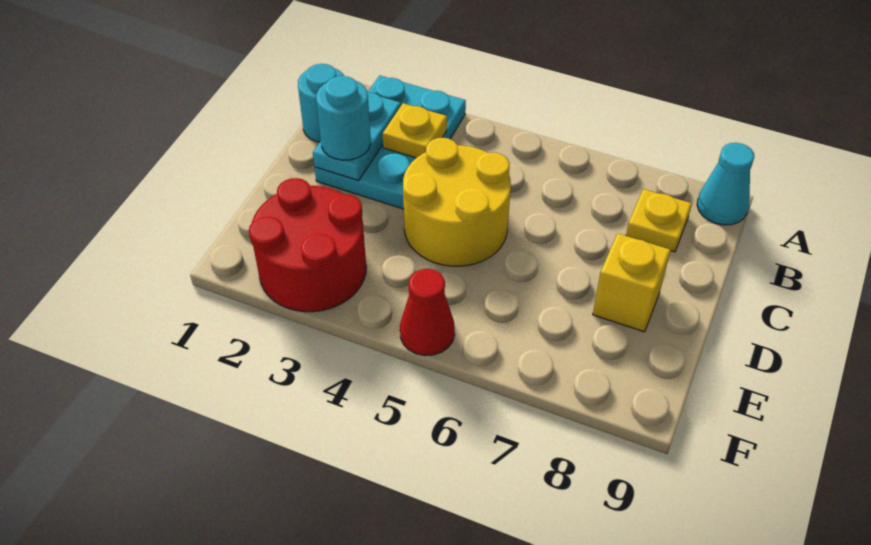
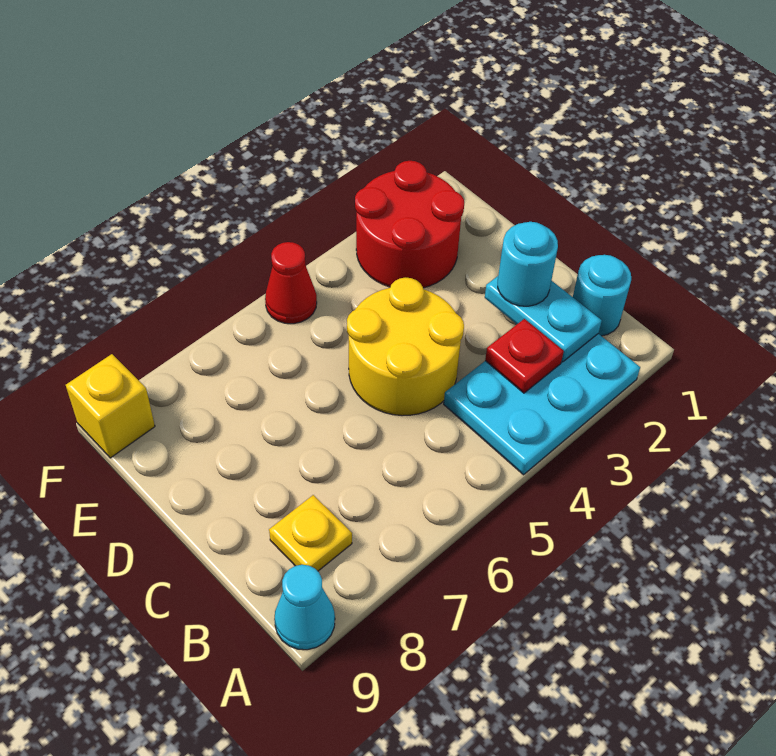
cyan 2x3 plate [315,76,466,209] -> cyan 2x3 plate turned to [444,334,640,475]
yellow 1x1 plate [383,103,447,158] -> red 1x1 plate [485,319,564,393]
yellow 1x1 brick [593,233,671,332] -> yellow 1x1 brick moved to [66,354,155,458]

